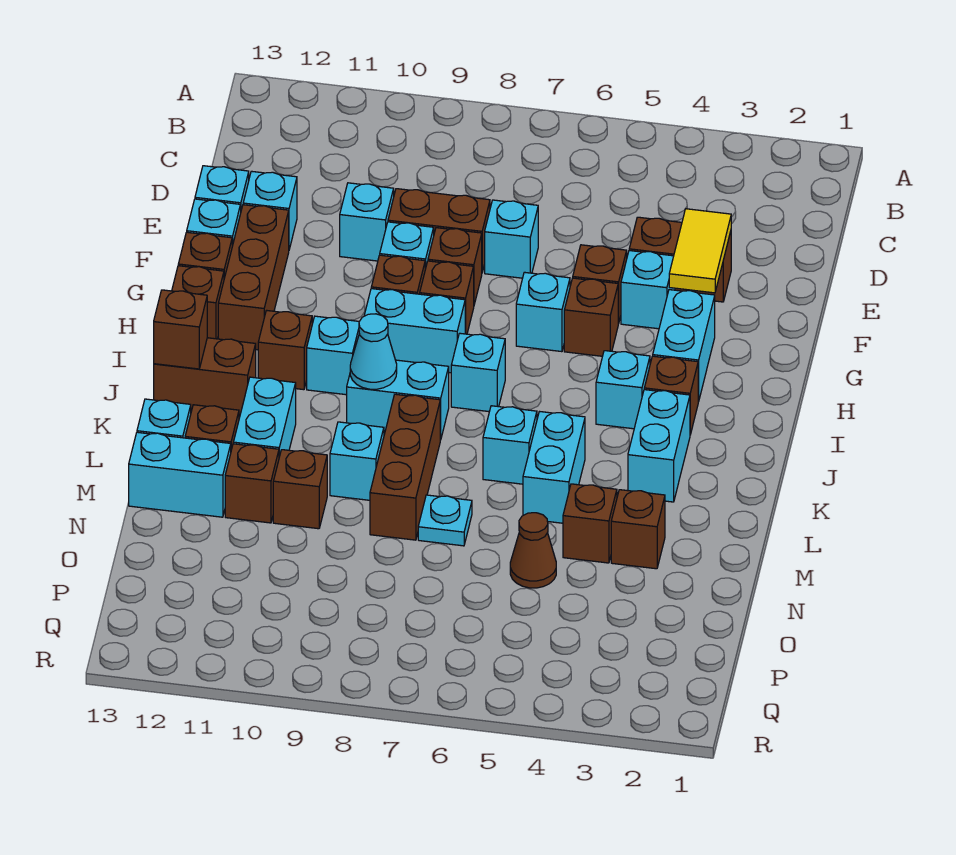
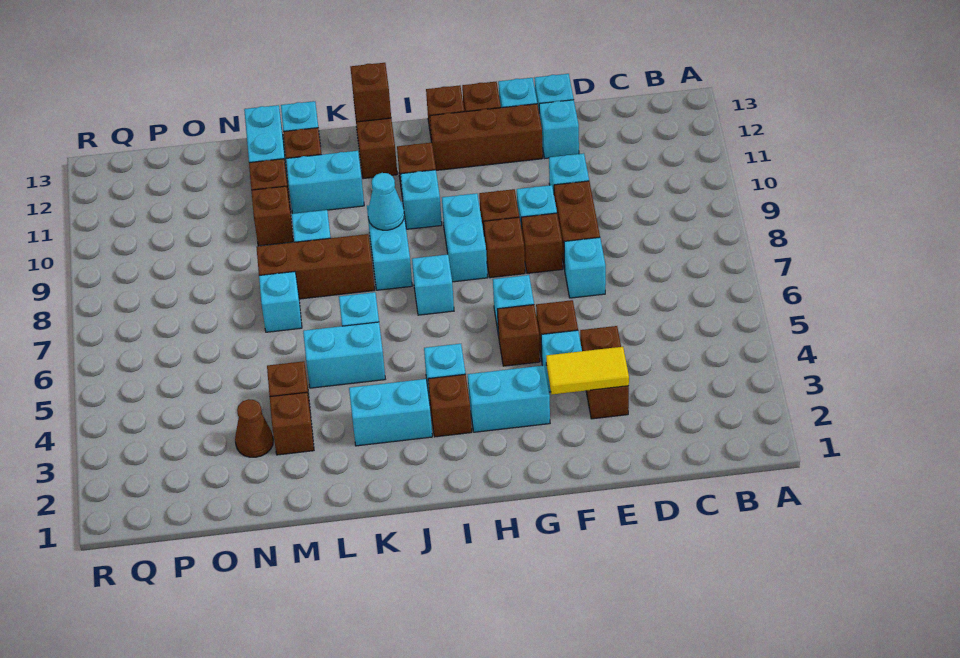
cyan 1x1 plate [418,495,472,546] -> cyan 1x1 brick [259,272,302,332]
brown 1x1 cone [510,513,556,588] -> brown 1x1 cone moved to [235,399,273,457]

